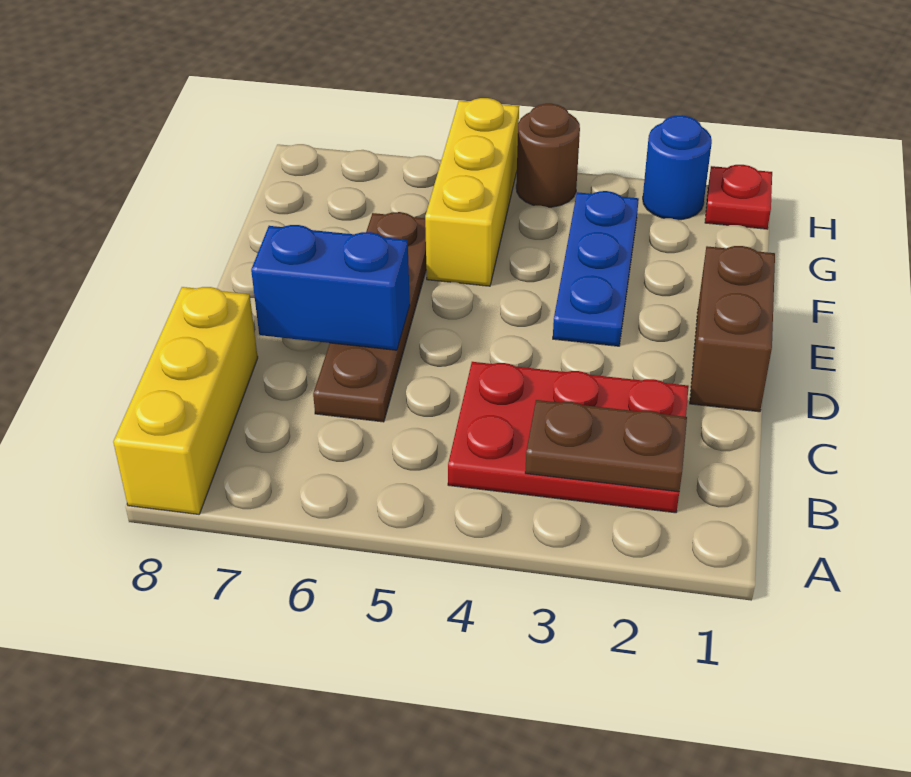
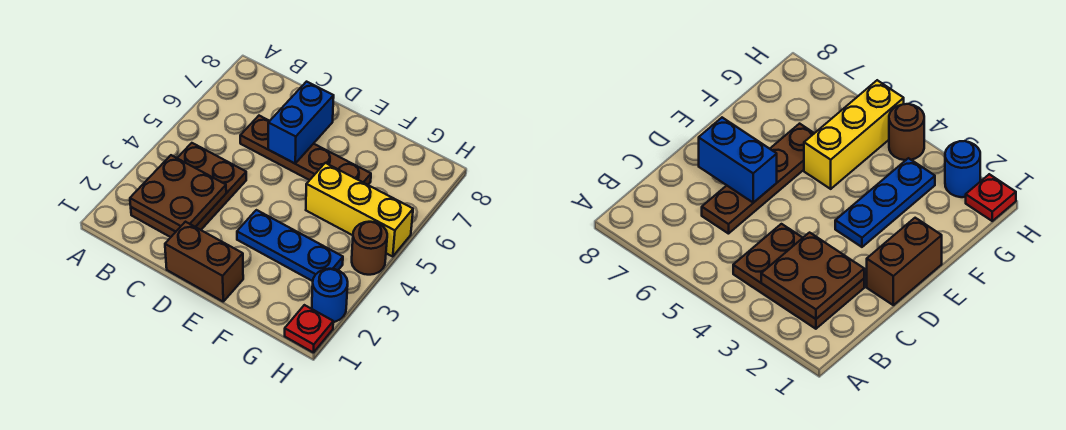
yellow 1x3 brick [113,287,258,514] -> none
red 2x3 plate [448,362,689,513] -> brown 2x3 plate [131,143,246,237]
brown 1x2 plate [525,400,687,492] -> brown 2x2 plate [130,155,226,232]

